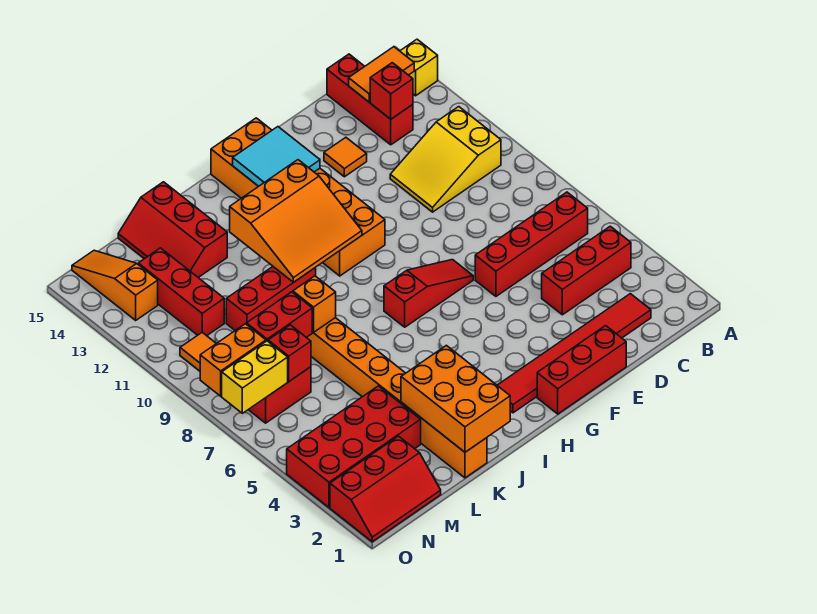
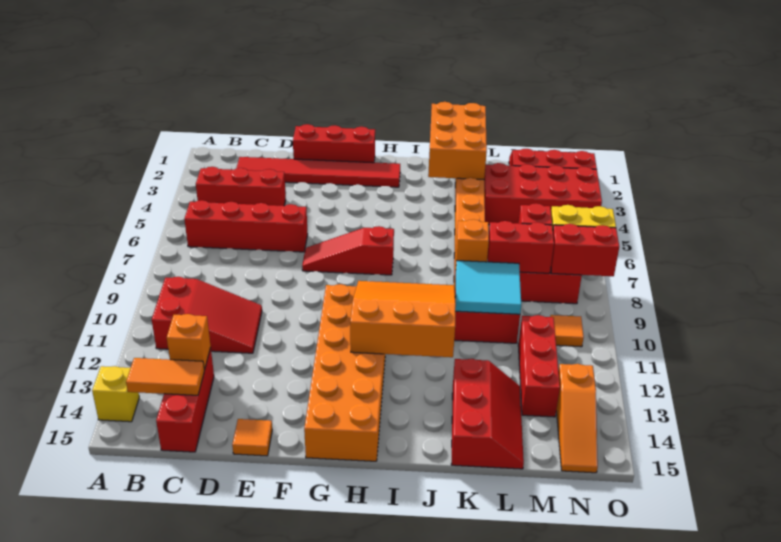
yellow 2x3 slope [390,107,501,212] -> red 2x3 slope [152,277,262,353]
red 1x1 brick [370,63,413,119] -> orange 1x1 brick [167,314,211,370]
orange 1x1 tile [324,137,367,177] -> orange 1x1 tile moved to [232,419,272,456]
cyan 2x2 tile [233,127,320,186] -> cyan 2x2 tile moved to [455,261,521,314]
orange 1x2 brick [200,324,266,396] -> red 1x2 brick [551,224,619,276]

